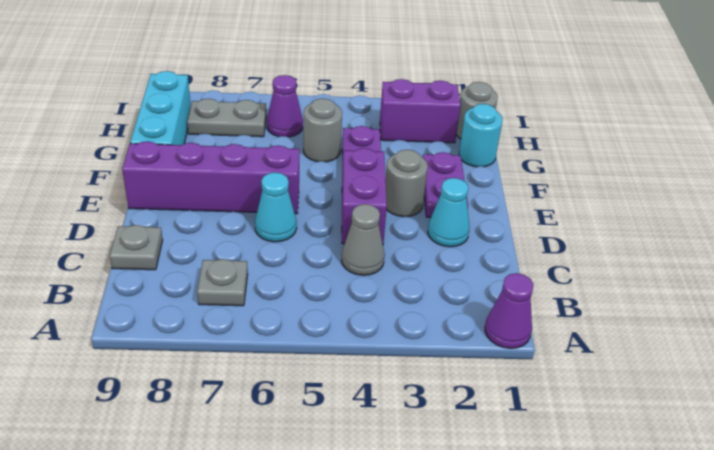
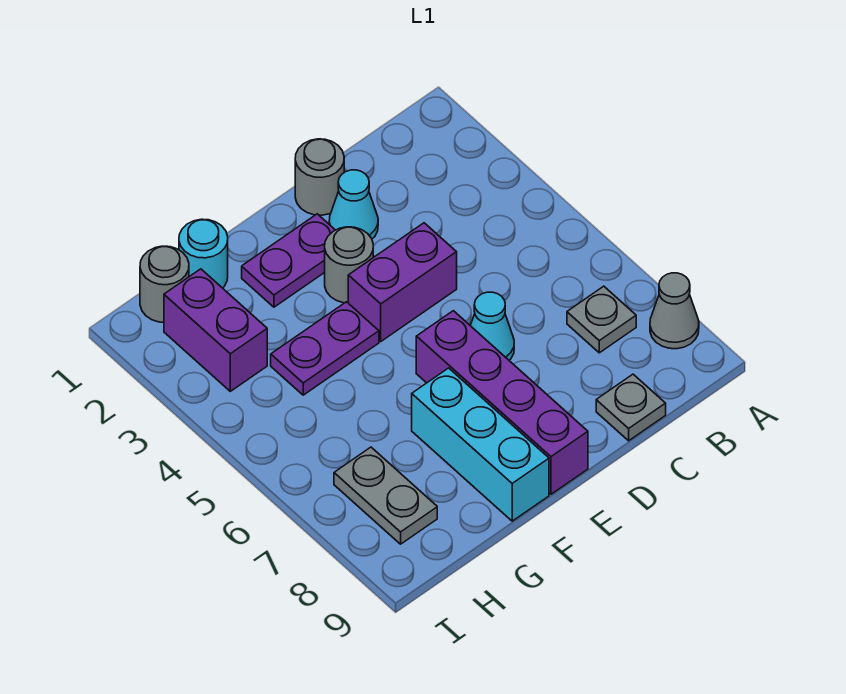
purple 1x1 cone [485,273,534,349] -> none
grey 1x1 cone [342,204,385,275] -> grey 1x1 cone moved to [650,273,699,349]
cyan 1x3 brick [130,71,191,145] -> cyan 1x3 brick turned to [412,368,549,521]
grey 1x1 round brick [303,98,342,162] -> grey 1x1 round brick moved to [295,139,344,215]
purple 1x1 cone [267,75,303,137] -> none

